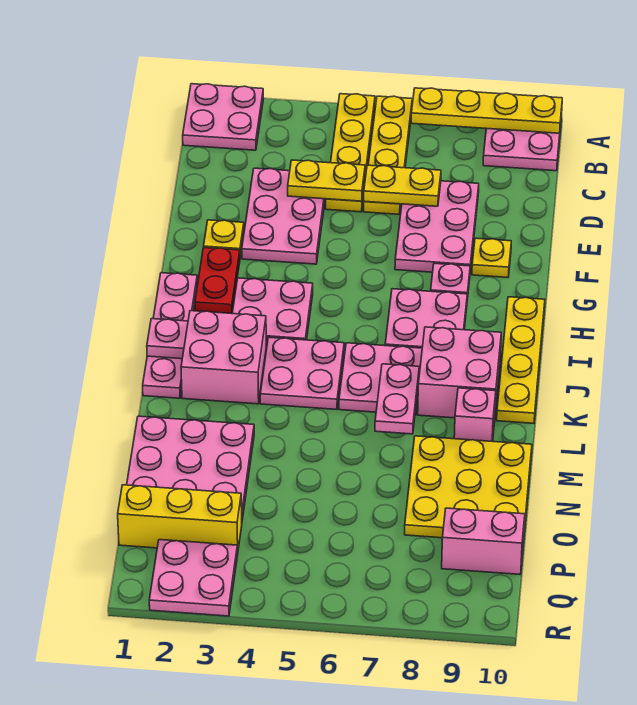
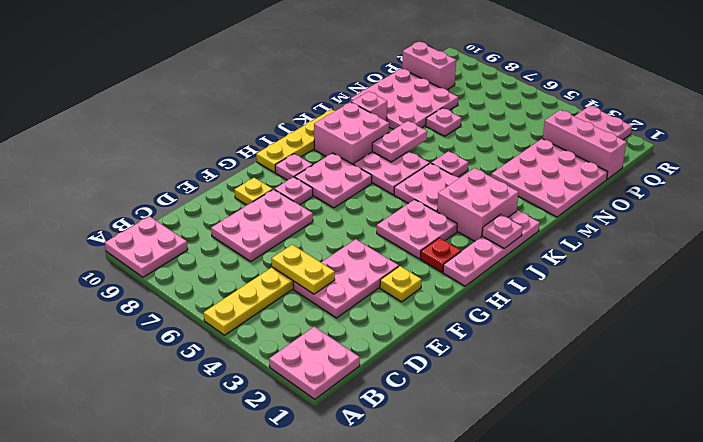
yellow 1x4 plate [364,96,412,214] -> none
yellow 1x4 plate [411,88,562,133] -> none
yellow 1x2 plate [364,165,441,206] -> none
red 1x2 plate [195,248,240,314] -> red 1x1 plate [420,238,461,272]
none -> pink 1x1 plate [275,154,312,180]
none -> pink 1x1 plate [431,151,468,177]
yellow 3x3 plate [405,436,532,538] -> pink 3x3 plate [351,69,458,130]
none -> pink 1x1 plate [426,108,461,136]
yellow 1x3 brick [118,485,242,553] -> pink 1x3 brick [543,110,626,179]

